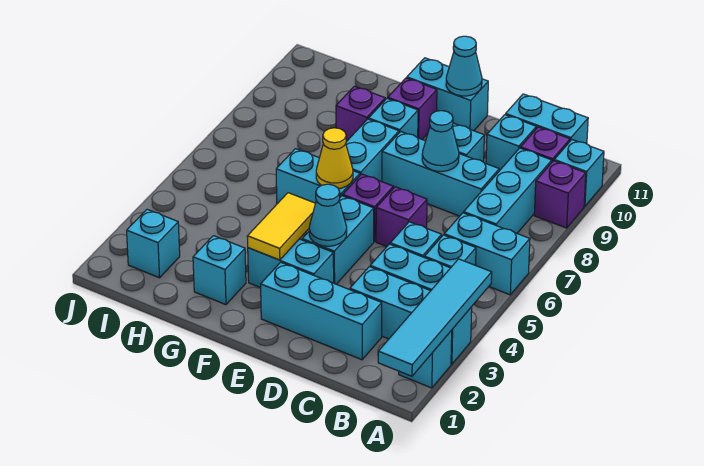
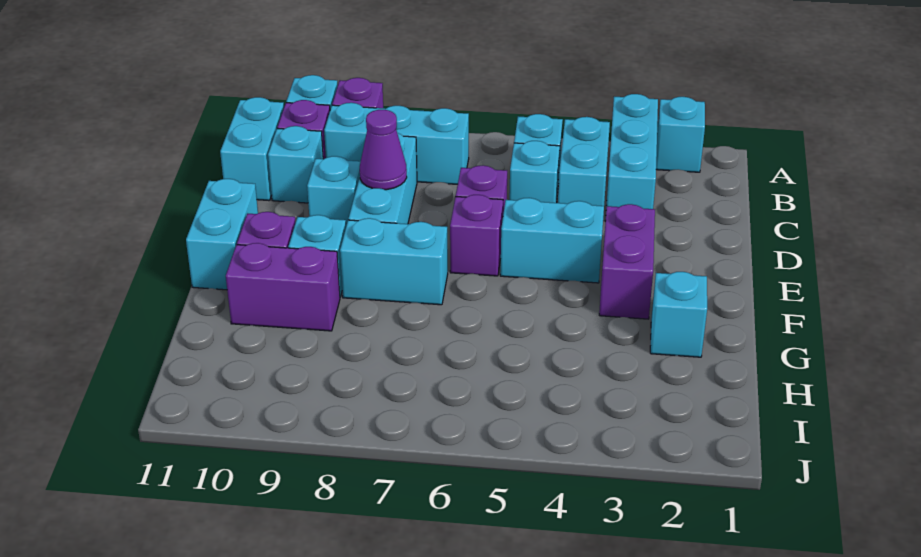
cyan 1x4 tile [378,259,492,376] -> none
cyan 1x2 brick [444,213,530,295] -> none
cyan 1x3 brick [261,262,382,360] -> none
cyan 1x1 cone [422,111,459,172] -> purple 1x1 cone [360,110,407,190]
cyan 1x2 brick [248,239,334,288] -> purple 1x2 brick [599,204,655,319]
cyan 1x1 cone [309,184,347,246] -> none
cyan 1x1 cone [446,36,482,96] -> none
yellow 1x2 tile [247,193,316,260] -> none
cyan 1x2 brick [276,149,360,204] -> none
yellow 1x1 cone [316,128,353,189] -> none
purple 1x1 brick [336,86,385,142] -> purple 1x2 brick [226,243,340,331]
cyan 1x1 brick [127,209,180,278] -> none

